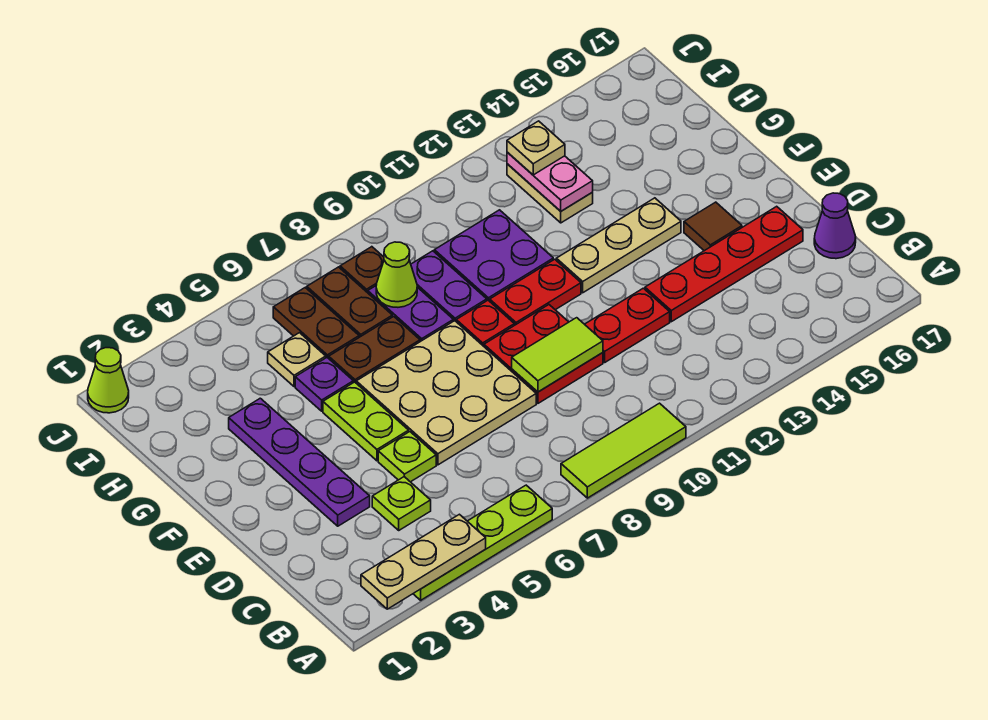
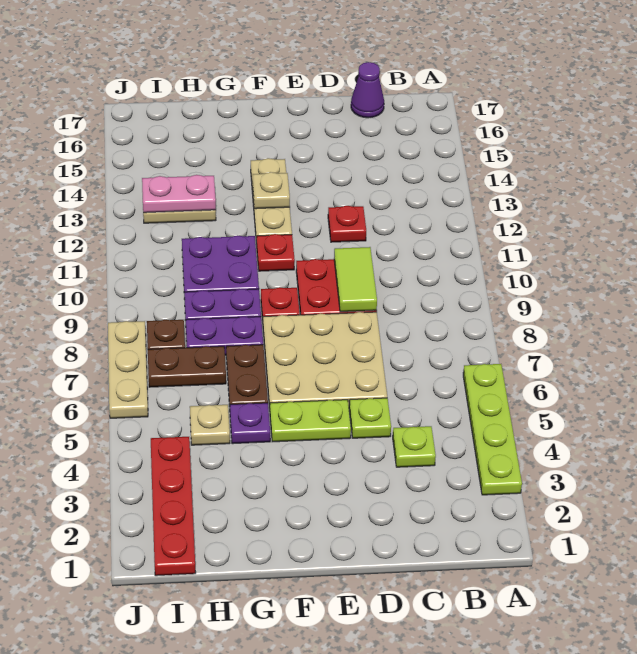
tan 1x3 plate [361,514,486,609] -> tan 1x3 plate moved to [108,321,148,418]
lime 1x3 tile [561,403,686,498] -> none
purple 1x4 plate [229,398,370,526] -> none
red 1x2 plate [585,288,670,362] -> red 1x1 plate [328,206,366,242]
red 1x4 plate [645,206,803,322] -> red 1x4 plate moved to [151,437,196,576]
brown 1x1 tile [684,202,742,251] -> none
red 1x2 plate [490,259,581,325] -> red 1x1 plate [257,234,295,271]
brown 1x2 plate [273,288,359,358] -> none
lime 1x1 cone [376,242,417,307] -> none
tan 1x1 plate [507,121,565,175] -> tan 1x1 plate moved to [253,172,290,209]
lime 1x1 cone [88,348,129,413] -> none

